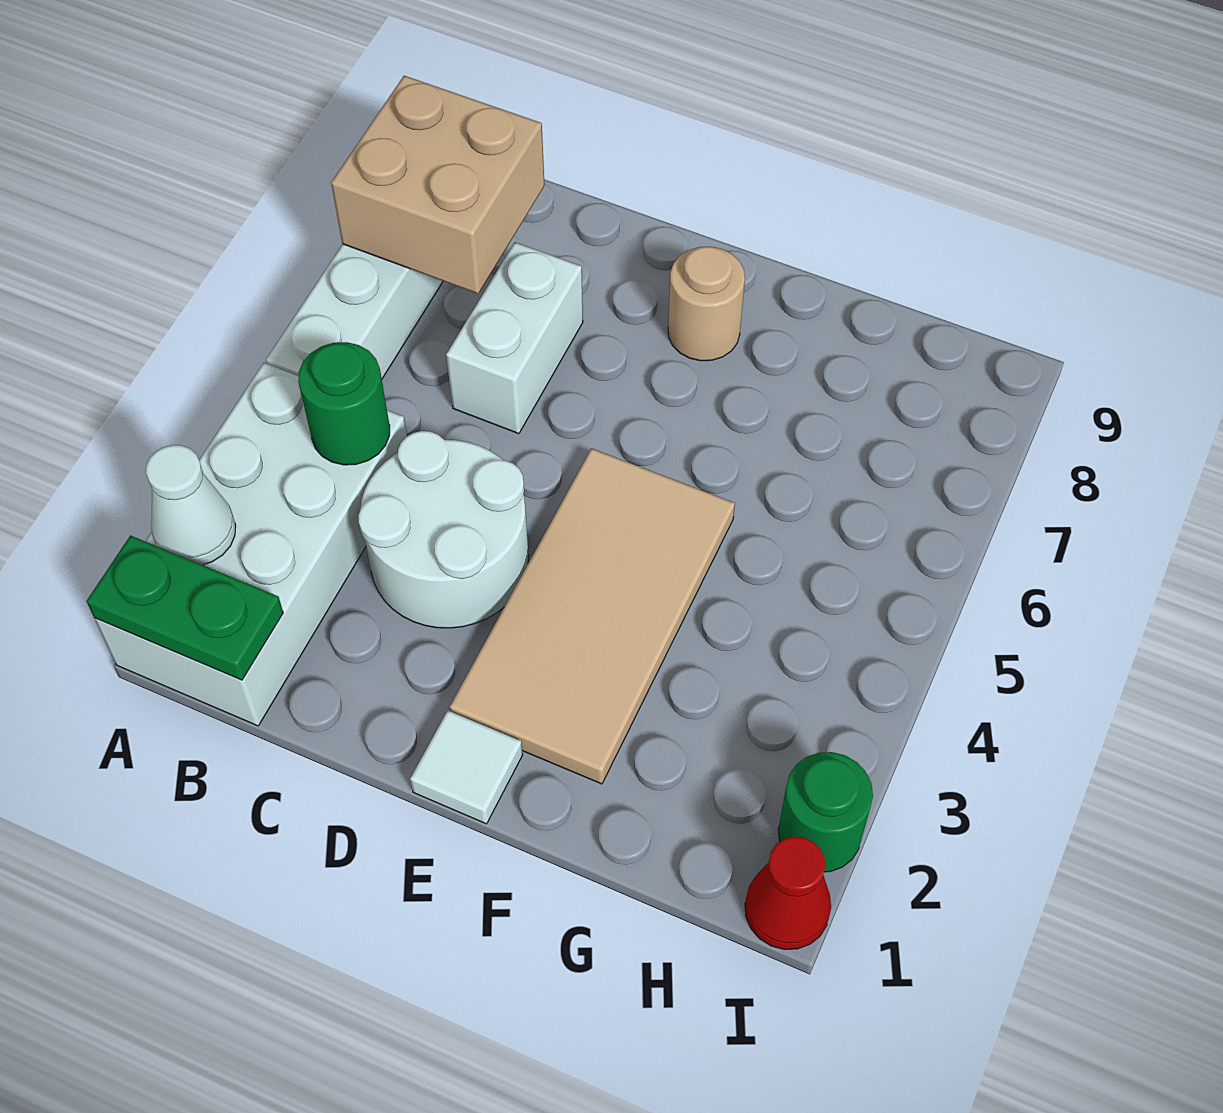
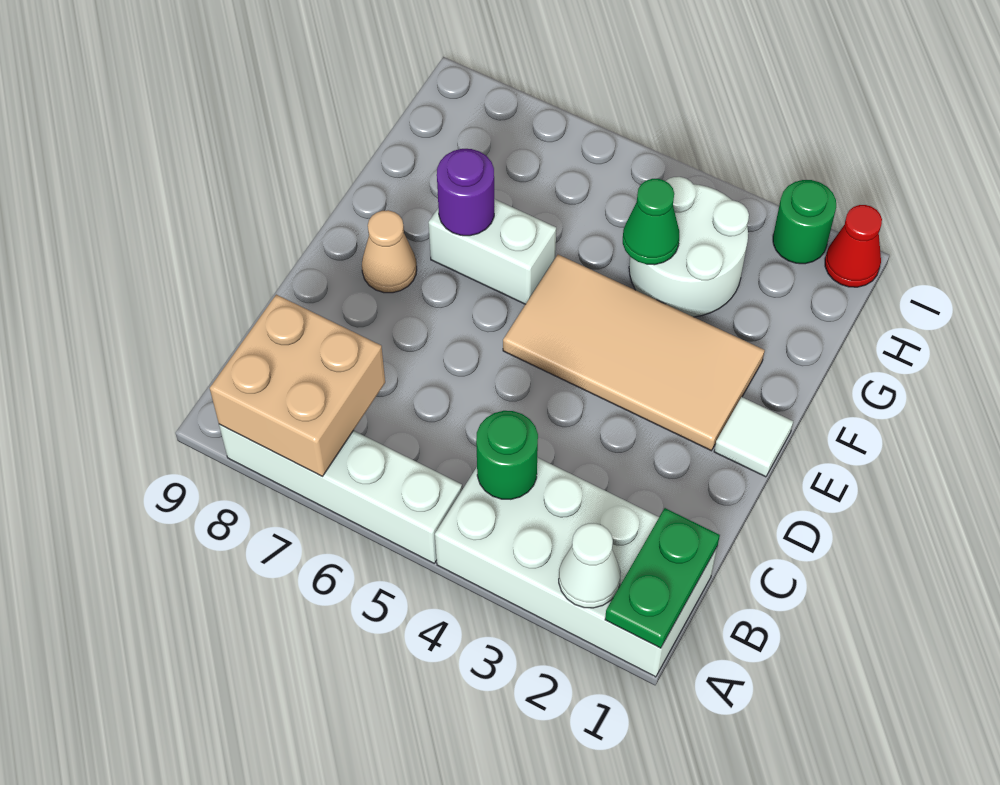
white 2x2 round brick [358,431,529,628] -> white 2x2 round brick moved to [629,177,749,317]
white 1x2 brick [446,242,583,434] -> white 1x2 brick moved to [429,199,556,304]
tan 1x1 round brick [668,247,745,361] -> tan 1x1 cone [362,210,417,293]
none -> purple 1x1 round brick [437,149,494,236]
none -> green 1x1 cone [623,179,679,265]

